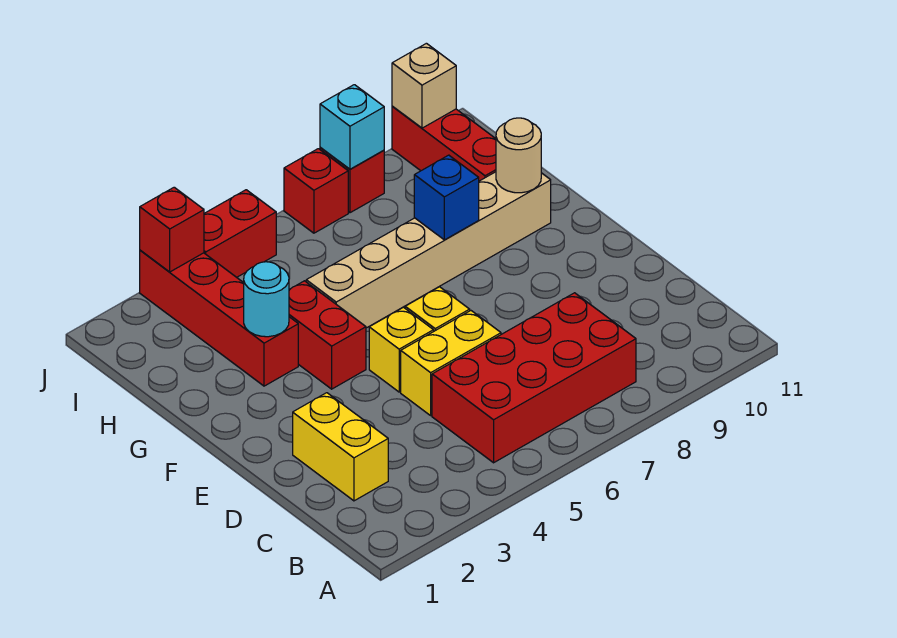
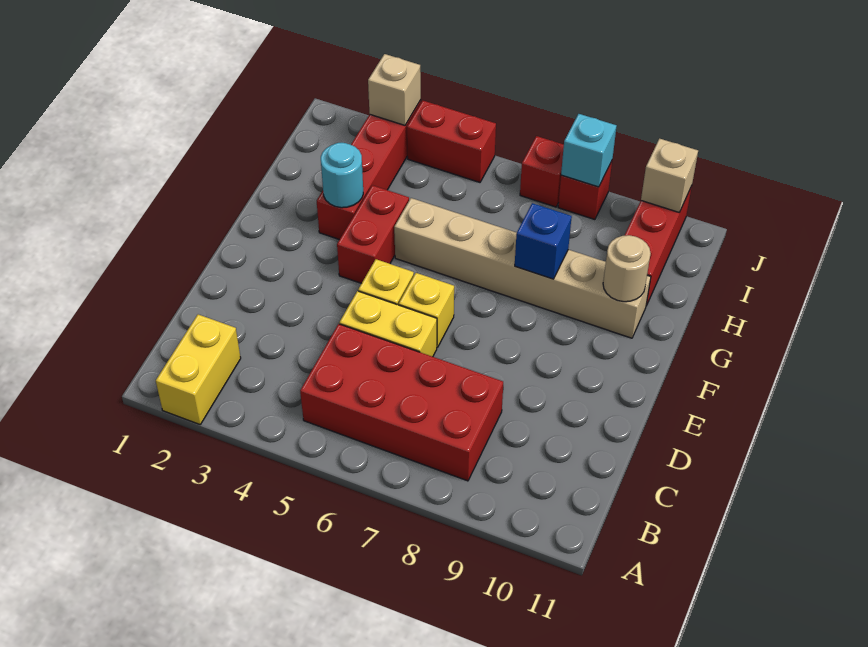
yellow 1x2 brick [293,393,388,501] -> yellow 1x2 brick moved to [156,314,241,424]
red 1x1 brick [140,187,204,272] -> tan 1x1 brick [368,54,421,125]

